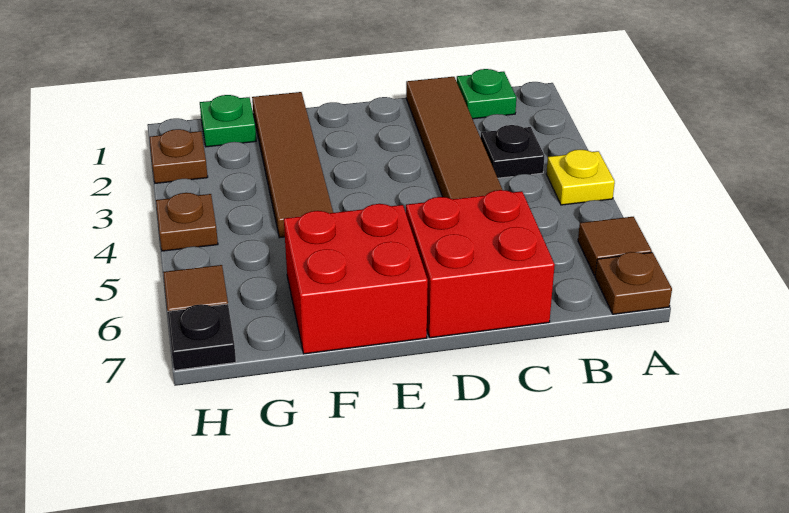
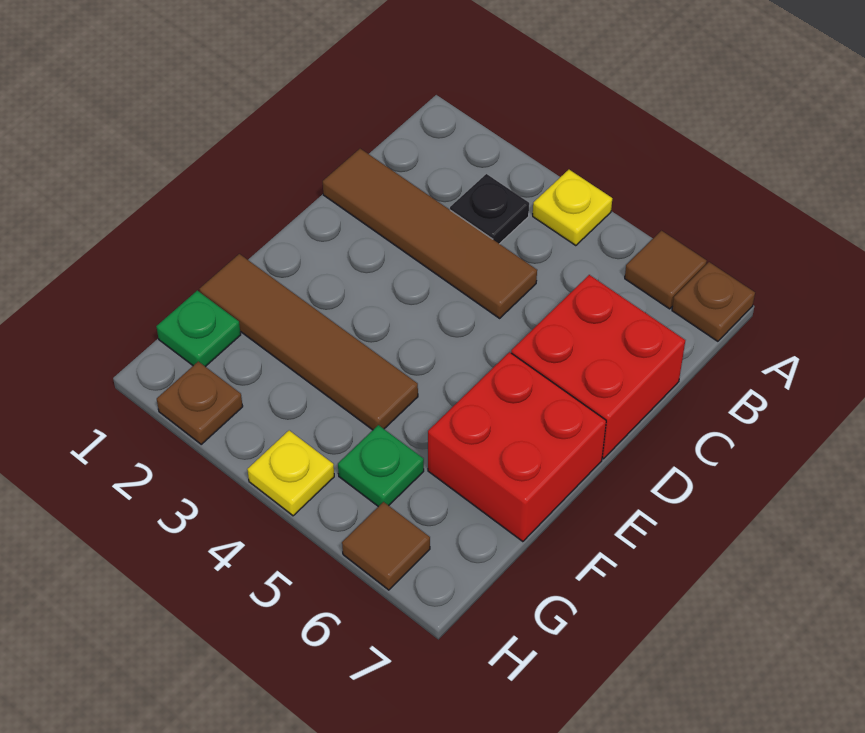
green 1x1 plate [457,69,516,119] -> green 1x1 plate moved to [338,425,424,507]
brown 1x1 plate [156,193,218,251] -> yellow 1x1 plate [247,430,334,516]
black 1x1 plate [168,304,236,370] -> none

